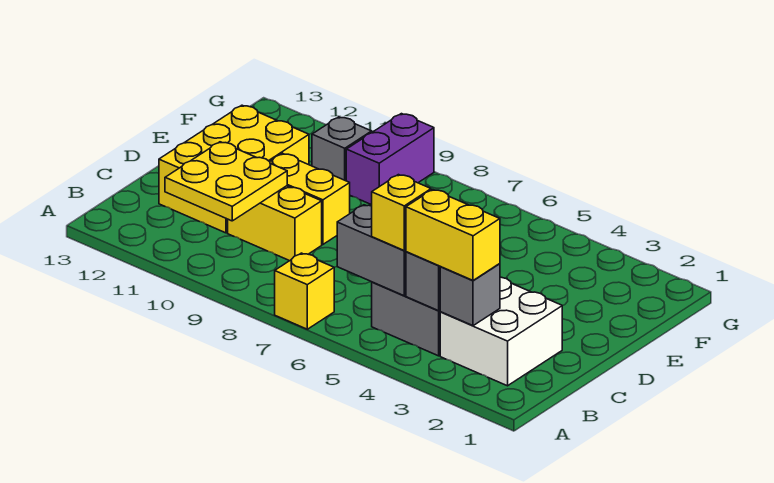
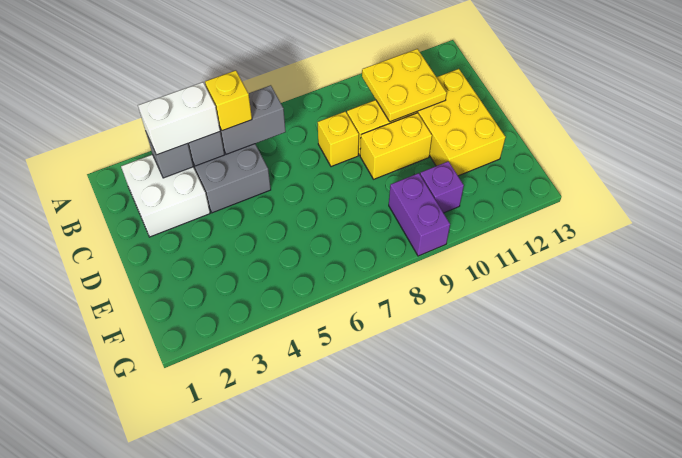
yellow 1x1 brick [275,253,334,329] -> yellow 1x1 brick moved to [318,112,359,167]
yellow 1x2 brick [406,190,500,280] -> white 1x2 brick [138,82,220,155]
grey 1x1 brick [312,117,372,181] -> purple 1x1 brick [420,161,464,213]

